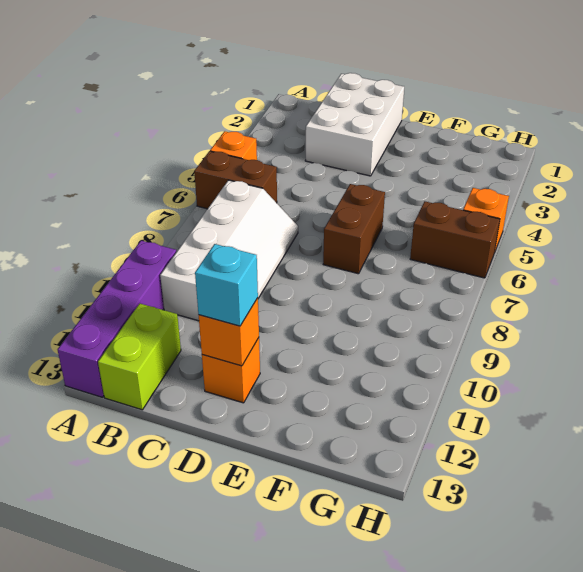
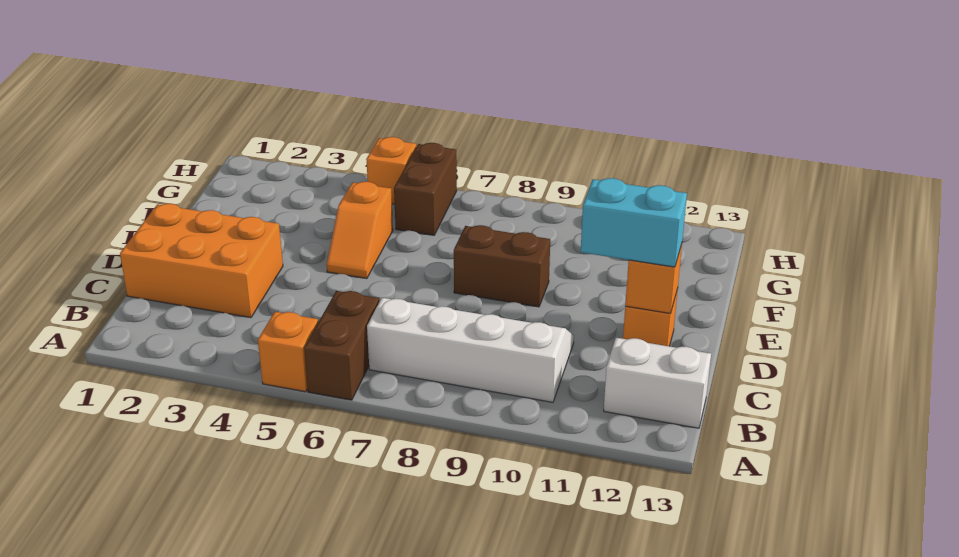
purple 1x4 brick [58,241,176,397] -> none
lime 1x2 brick [98,304,181,410] -> white 1x2 brick [604,338,711,428]
white 2x3 brick [305,73,404,176] -> orange 2x3 brick [120,204,283,318]
cyan 1x1 brick [195,244,258,326] -> cyan 1x2 brick [581,178,687,267]
none -> orange 1x2 slope [327,182,393,279]
brown 1x2 brick [323,184,385,274] -> brown 1x2 brick moved to [454,225,550,307]

